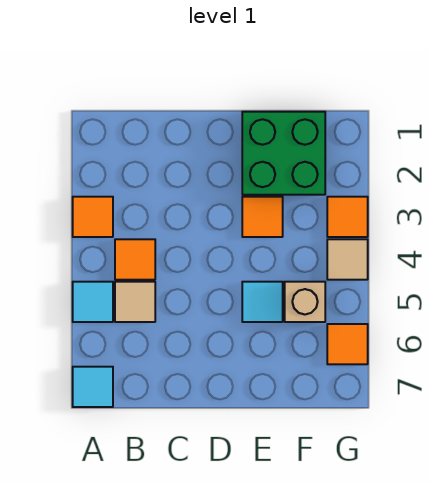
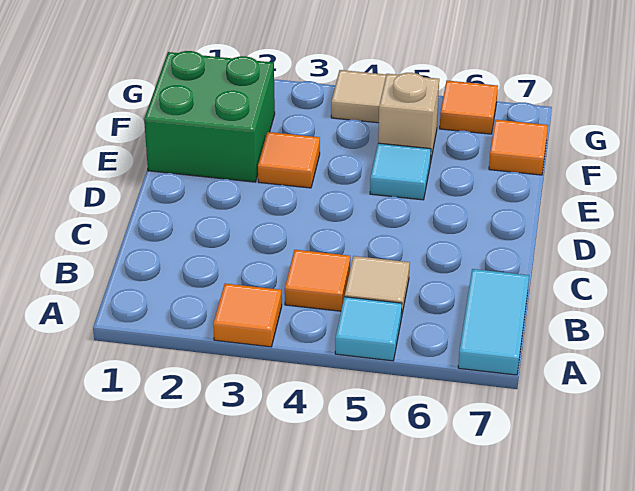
cyan 1x1 tile [73,367,113,407] -> cyan 1x2 tile [458,269,529,375]
orange 1x1 tile [327,197,368,237] -> orange 1x1 tile moved to [489,120,548,175]

